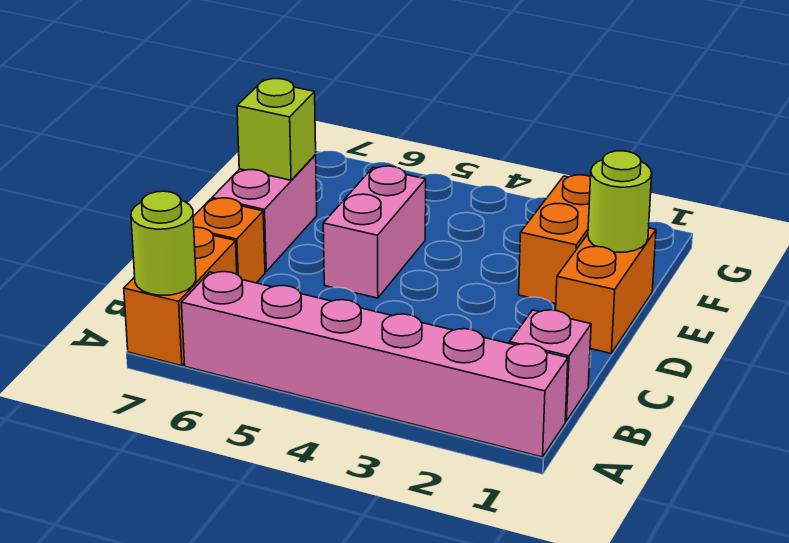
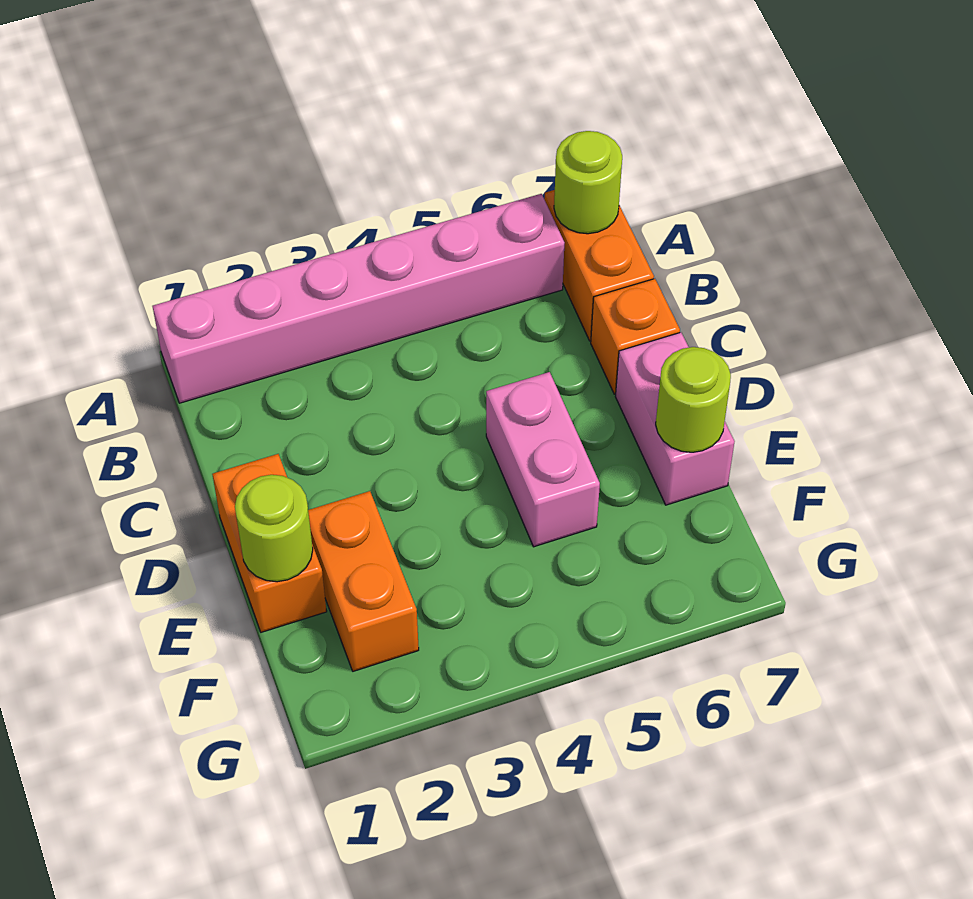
pink 1x1 brick [509,310,591,421] -> none
lime 1x1 brick [237,79,316,180] -> lime 1x1 round brick [656,347,731,452]

